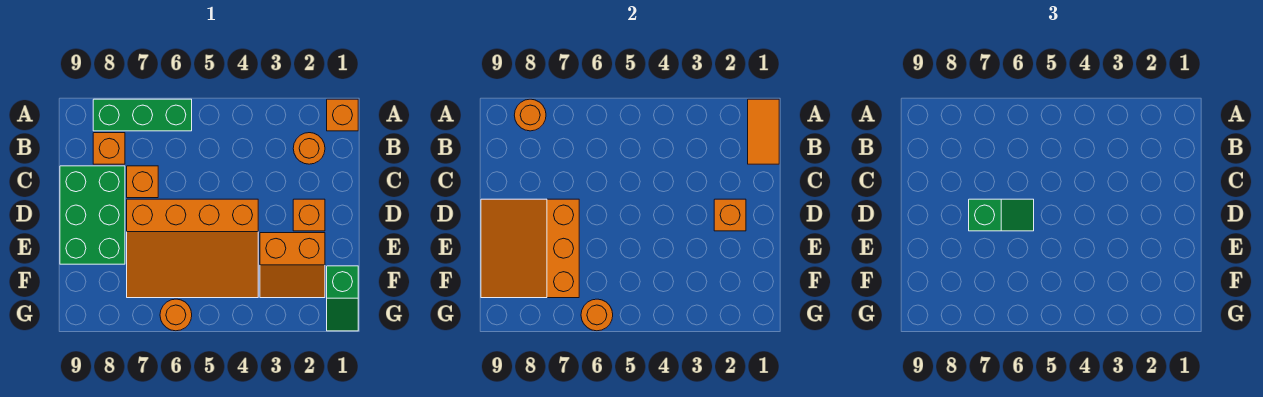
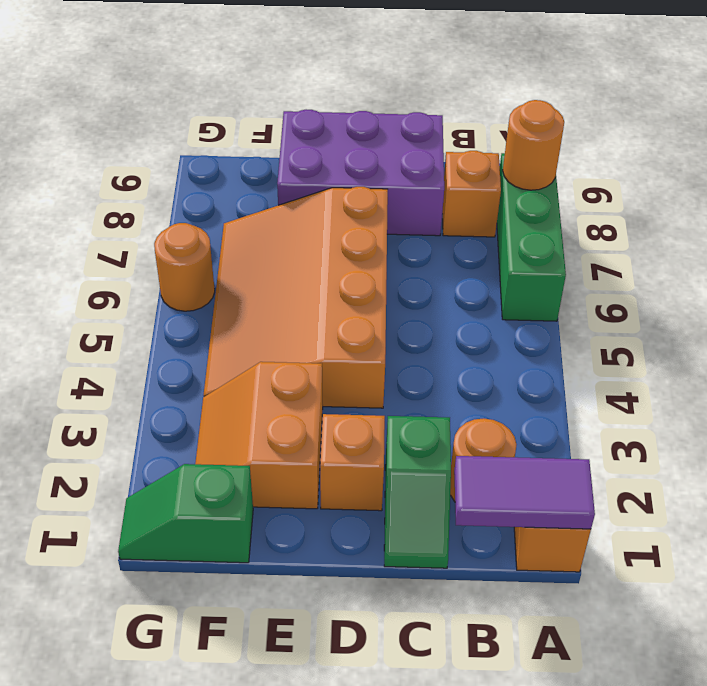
orange 1x2 tile [748,99,779,164] -> purple 1x2 tile [454,456,595,529]
orange 1x1 brick [127,166,158,198] -> none
green 2x3 brick [60,166,125,264] -> purple 2x3 brick [277,109,444,236]
orange 1x1 brick [714,199,746,231] -> none
green 1x2 slope [969,199,1034,231] -> green 1x2 slope moved to [384,416,451,568]
orange 3x3 slope [481,199,579,298] -> none
orange 1x1 round brick [581,299,613,331] -> none

